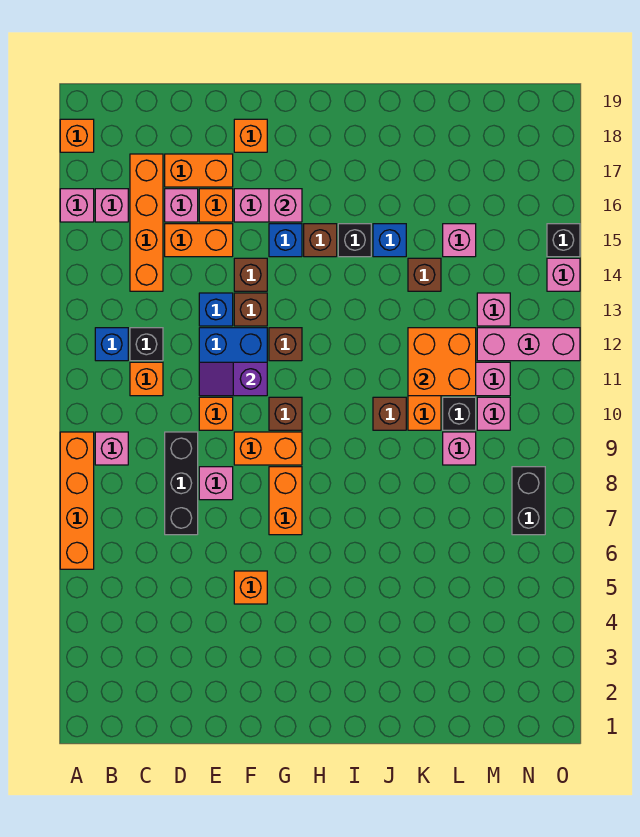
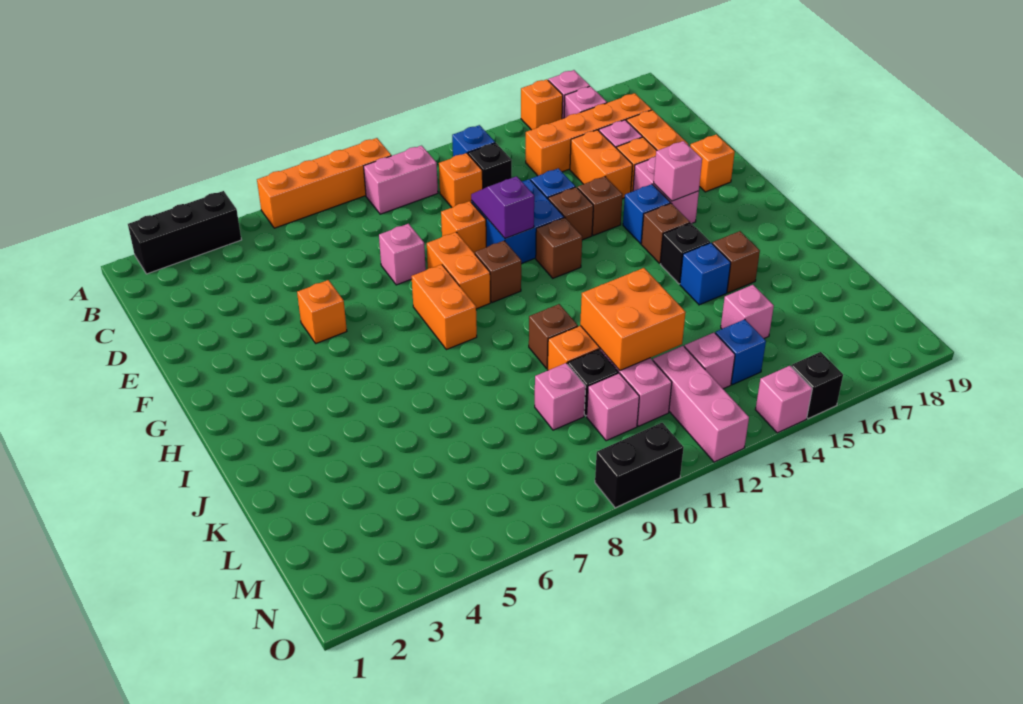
orange 1x1 brick [60,119,94,152] -> orange 1x1 brick moved to [521,79,563,130]
pink 1x1 brick [95,432,128,465] -> pink 1x2 brick [364,146,438,214]
black 1x3 brick [165,432,198,535] -> black 1x3 brick moved to [128,191,241,274]
orange 1x2 brick [269,467,302,535] -> orange 1x2 brick turned to [411,264,477,350]
brown 1x1 brick [408,258,441,291] -> brown 1x1 brick moved to [712,231,760,293]
none -> blue 1x1 brick [715,319,766,385]
black 1x2 brick [512,467,545,535] -> black 1x2 brick moved to [595,423,684,508]

